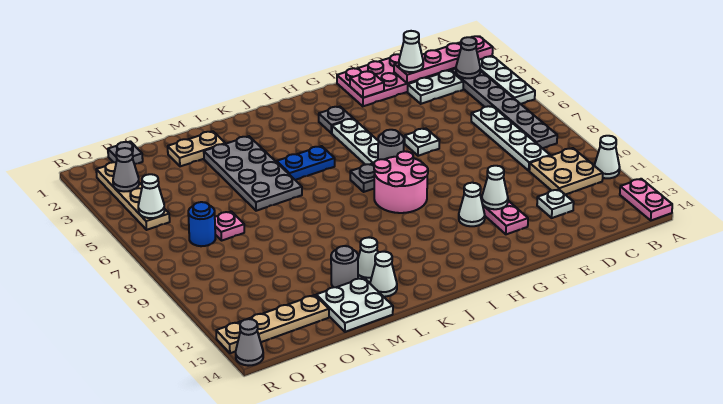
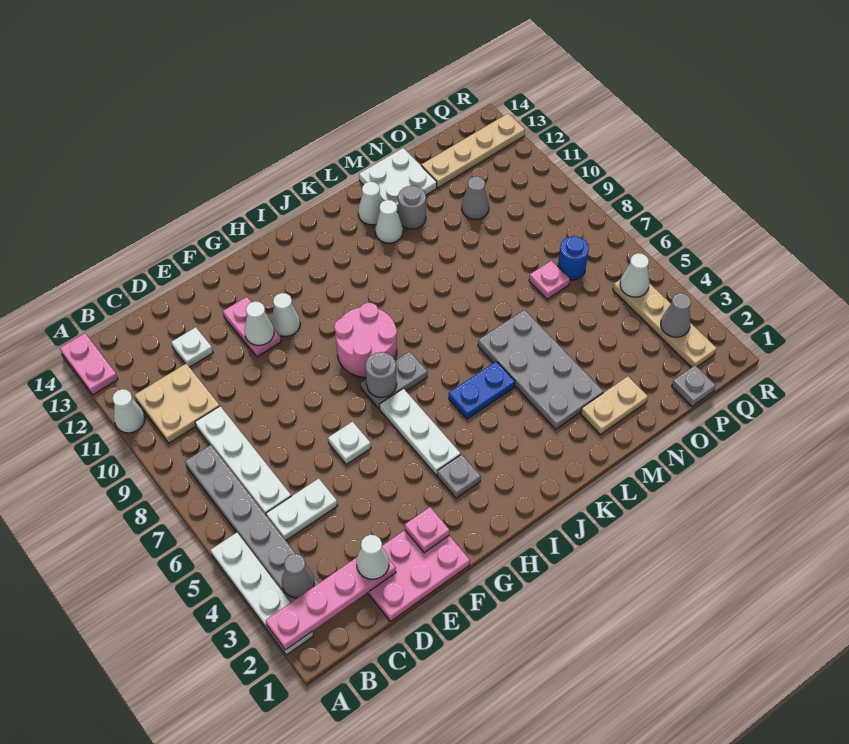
white 1x2 plate [408,71,463,104] -> white 1x2 plate moved to [266,478,337,541]
grey 1x1 cone [236,319,263,366] -> grey 1x1 cone moved to [462,176,489,220]

